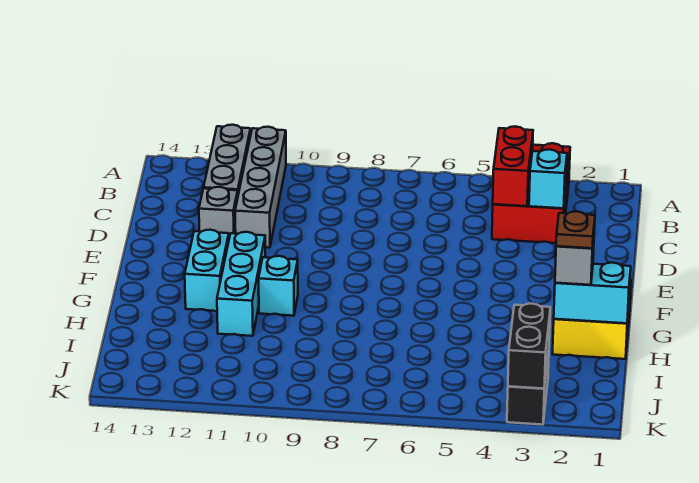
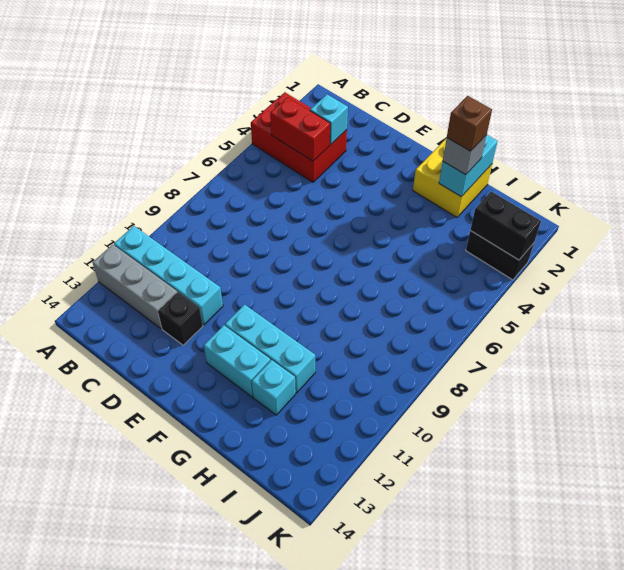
grey 1x4 brick [235,127,286,248] -> cyan 1x4 brick [114,226,223,325]
grey 1x1 brick [199,187,238,238] -> black 1x1 brick [158,292,203,345]
cyan 1x1 brick [259,256,298,316] -> cyan 1x1 brick moved to [252,360,296,415]
brown 1x1 plate [556,211,595,248] -> brown 1x1 brick [447,96,492,151]

